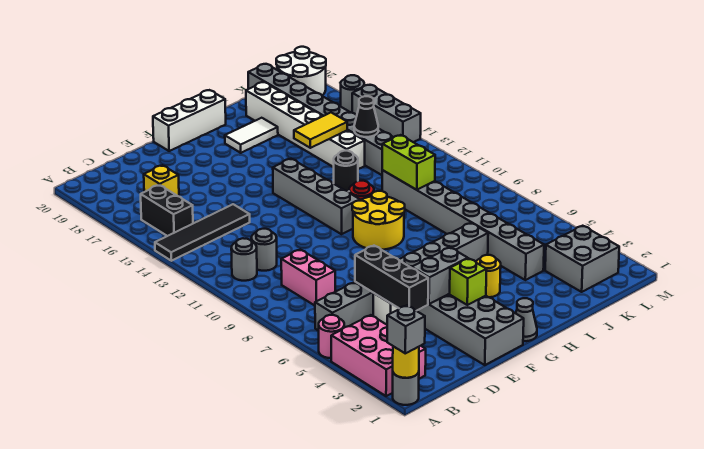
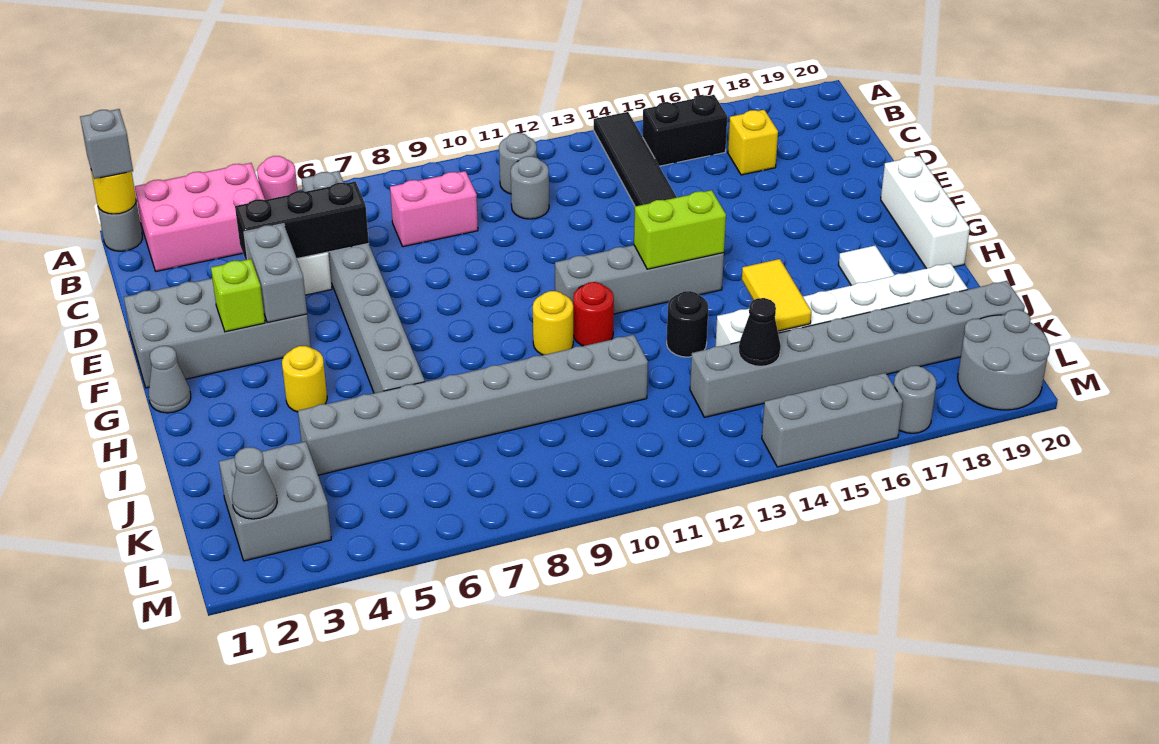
yellow 2x2 round brick [352,191,405,250] -> yellow 1x1 round brick [533,291,573,355]
lime 1x2 brick [382,135,435,190] -> lime 1x2 brick moved to [634,190,726,269]
none -> grey 1x1 cone [232,447,277,519]
white 2x2 round brick [276,47,326,95] -> grey 2x2 round brick [958,310,1050,410]

